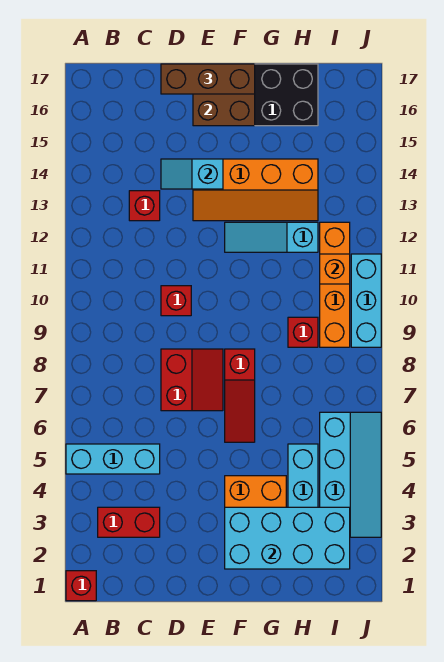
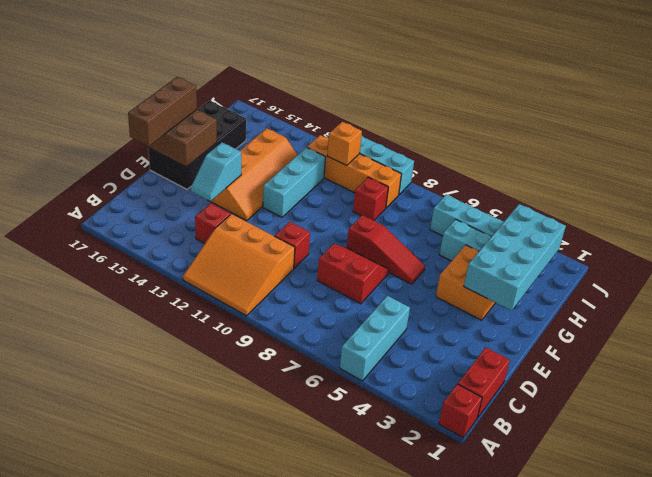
none -> orange 3x3 slope [183,214,295,316]
red 1x2 brick [98,507,160,537] -> red 1x2 brick moved to [458,347,510,418]
cyan 1x3 slope [225,222,318,252] -> cyan 1x3 brick [263,147,326,217]

